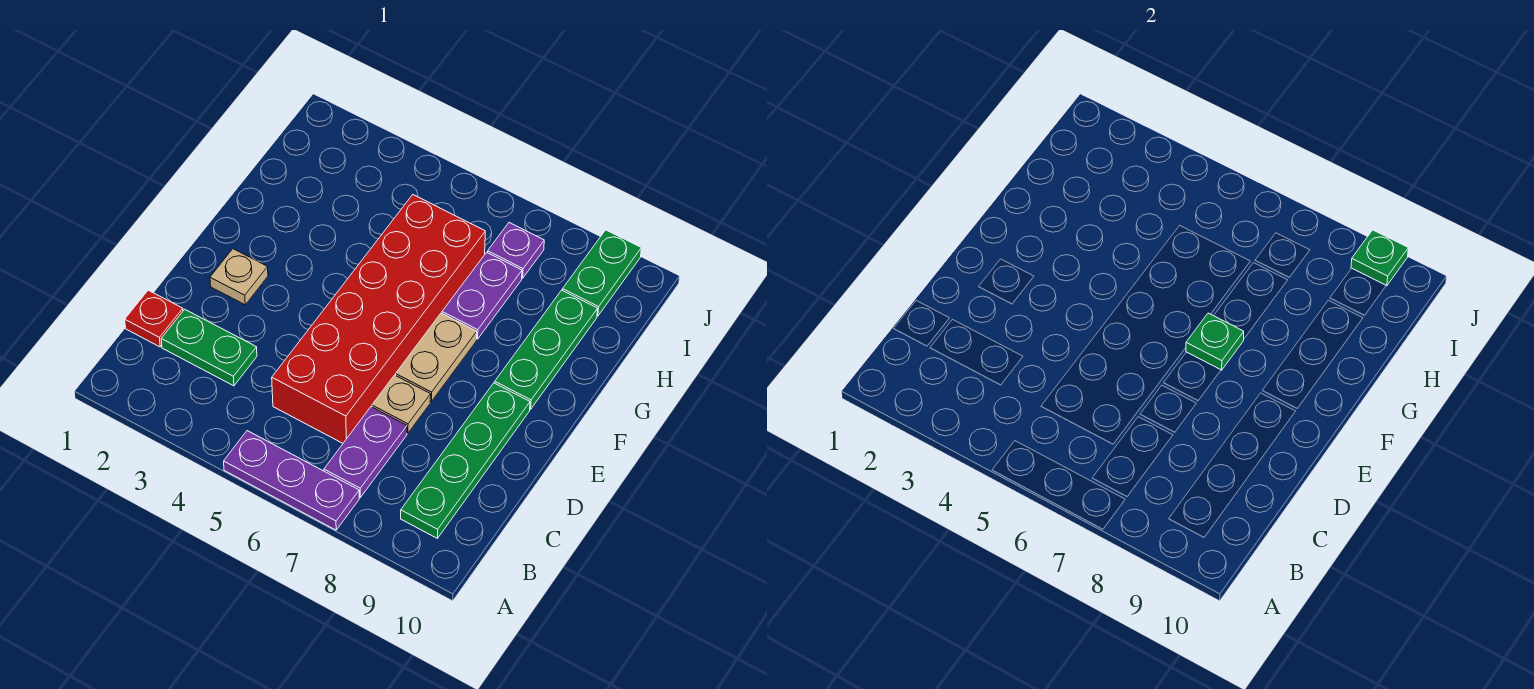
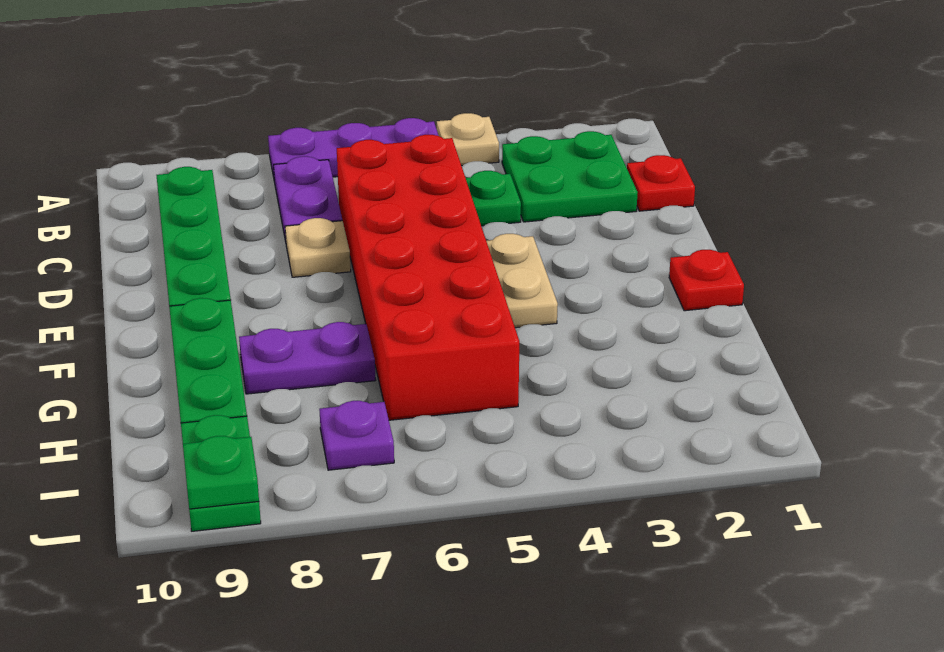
green 1x2 plate [161,309,257,386] -> green 2x2 plate [502,131,638,222]
tan 1x1 plate [210,249,268,305] -> tan 1x1 plate moved to [437,113,499,166]
tan 1x2 plate [396,313,477,402] -> tan 1x2 plate moved to [486,234,558,328]
none -> red 1x1 plate [669,250,744,311]
green 1x1 plate [1186,313,1244,370] -> green 1x1 plate moved to [466,171,521,226]
purple 1x2 plate [442,252,522,339] -> purple 1x2 plate turned to [239,322,375,394]

